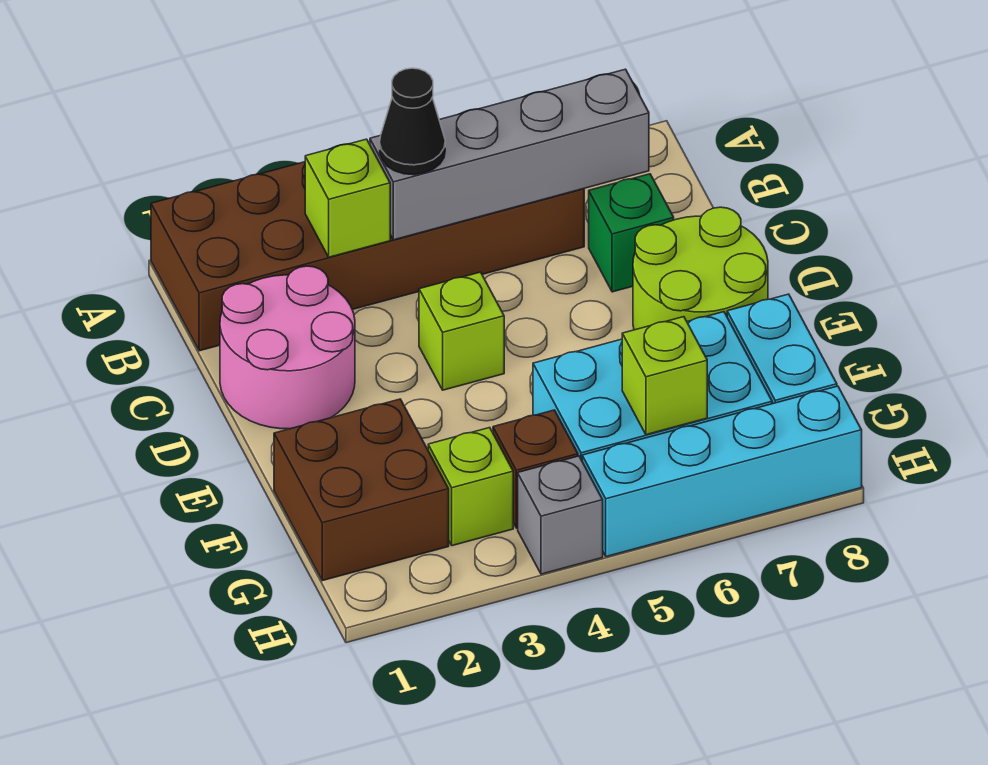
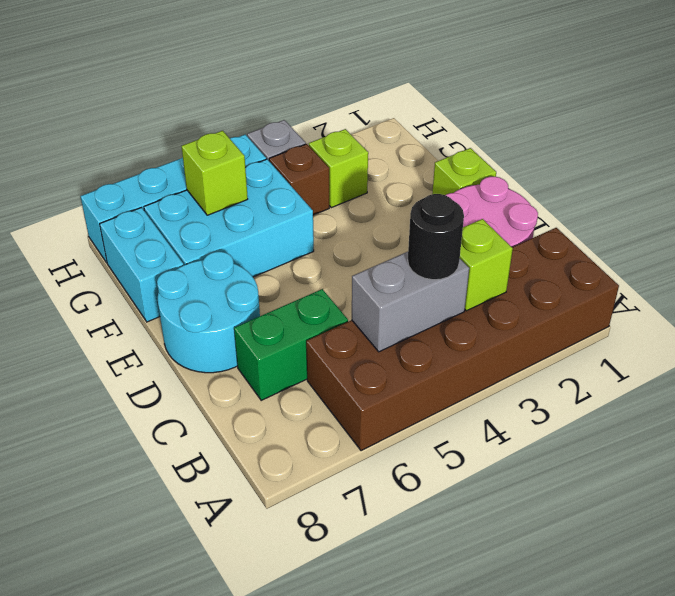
grey 1x4 brick [370,69,649,240] -> grey 1x2 brick [352,252,469,352]
black 1x1 cone [380,68,445,175] -> black 1x1 round brick [408,194,464,280]
green 1x1 brick [589,174,674,292] -> green 1x2 brick [234,289,348,400]
lime 1x1 brick [419,272,504,390] -> lime 1x1 brick moved to [432,148,496,195]
lime 2x2 round brick [633,207,768,330] -> cyan 2x2 round brick [157,252,260,373]
brown 2x2 brick [274,399,449,581] -> none

